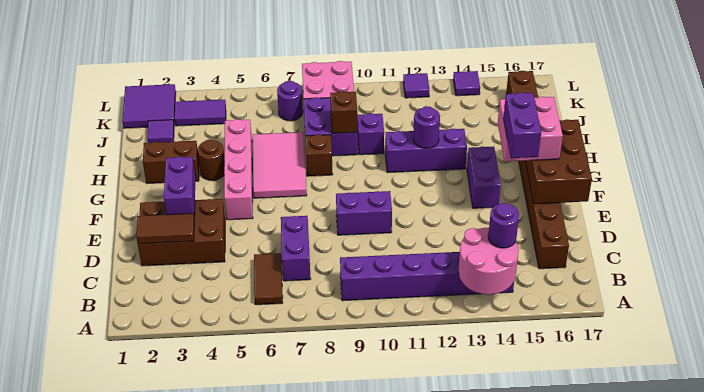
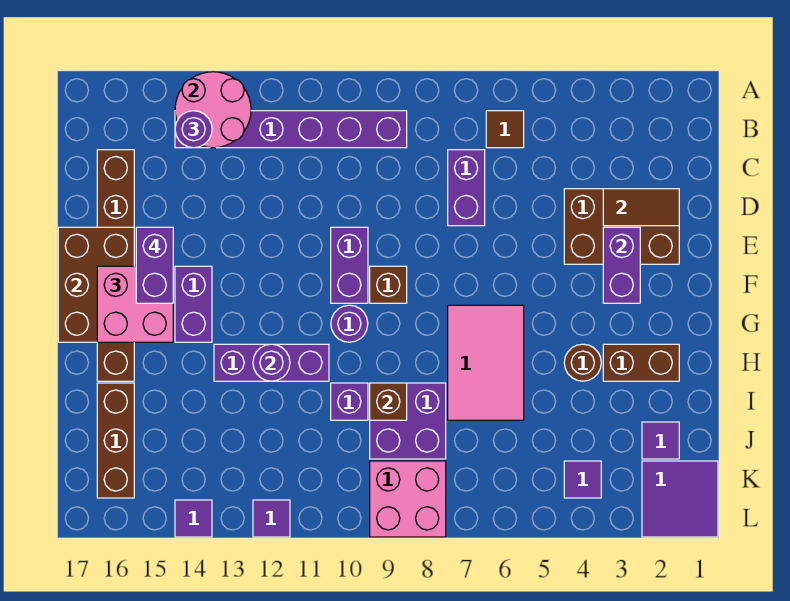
brown 1x2 tile [254,253,283,305] -> brown 1x1 tile [486,111,524,148]
purple 1x2 brick [336,191,392,235] -> purple 1x2 brick turned to [331,227,368,303]
pink 1x4 brick [224,119,253,220] -> none
brown 1x1 brick [305,135,333,176] -> brown 1x1 brick moved to [370,266,407,303]
purple 1x2 tile [175,100,226,126] -> purple 1x1 tile [564,461,601,498]
purple 1x1 round brick [277,81,303,121] -> purple 1x1 round brick moved to [331,305,368,342]

